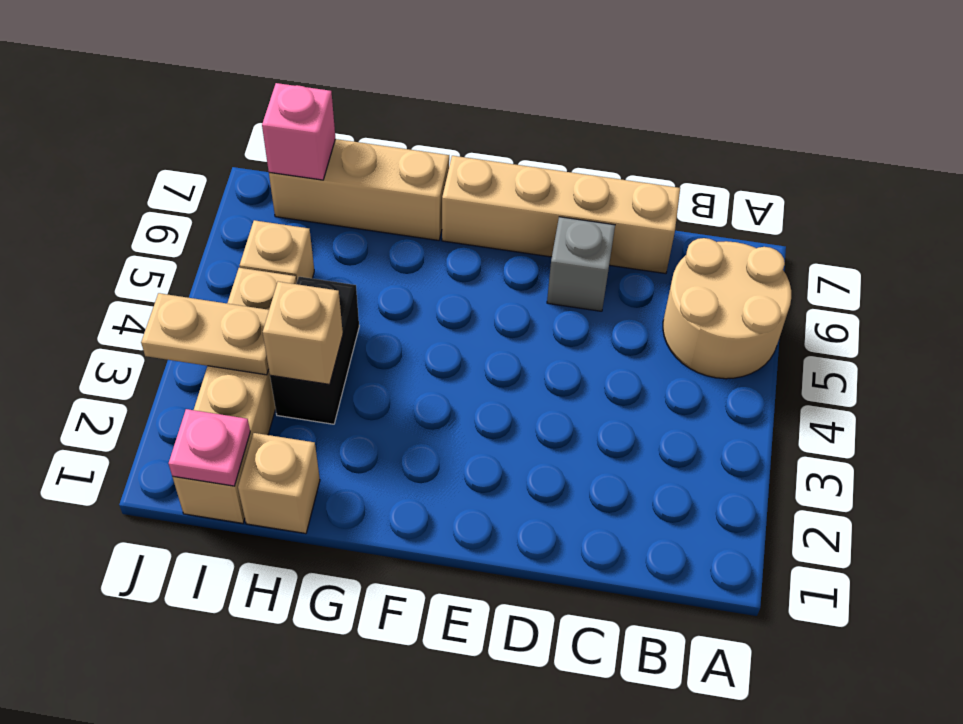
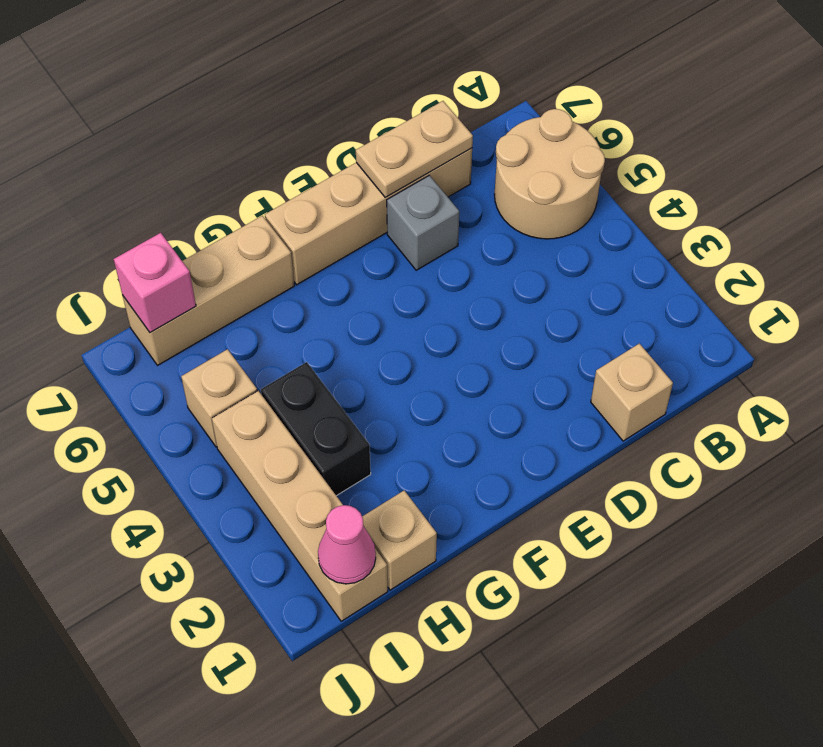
tan 1x1 brick [263,282,343,384] -> tan 1x1 brick moved to [591,343,673,441]
pink 1x1 plate [169,409,250,486] -> pink 1x1 cone [318,505,376,584]
tan 1x2 plate [141,293,269,375] -> tan 1x2 plate moved to [356,101,473,197]

